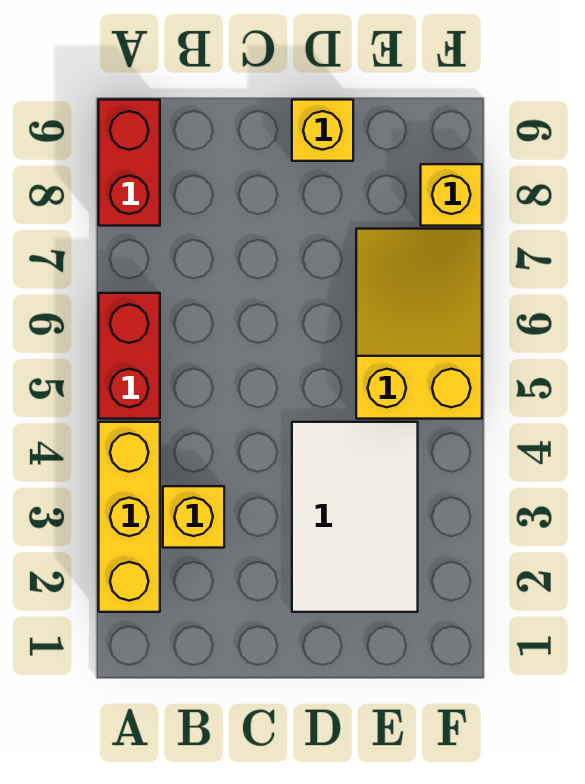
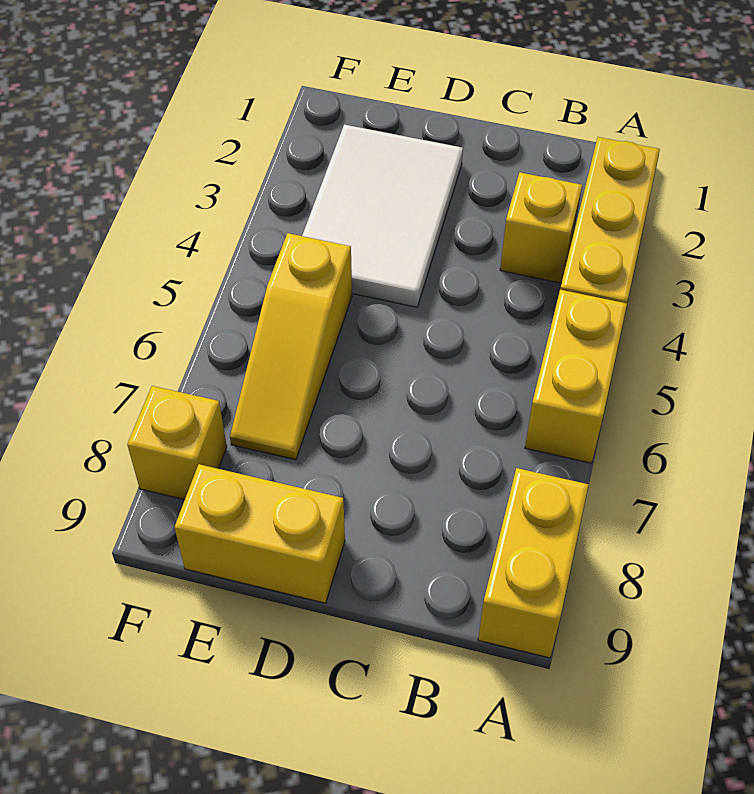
red 1x2 brick [99,293,160,419] -> yellow 1x2 brick [525,290,627,463]
red 1x2 brick [99,100,160,226] -> yellow 1x2 brick [478,468,589,658]
yellow 1x1 brick [292,100,353,161] -> yellow 1x2 brick [174,464,345,603]
yellow 2x3 slope [356,229,482,419] -> yellow 1x3 slope [230,233,352,460]

